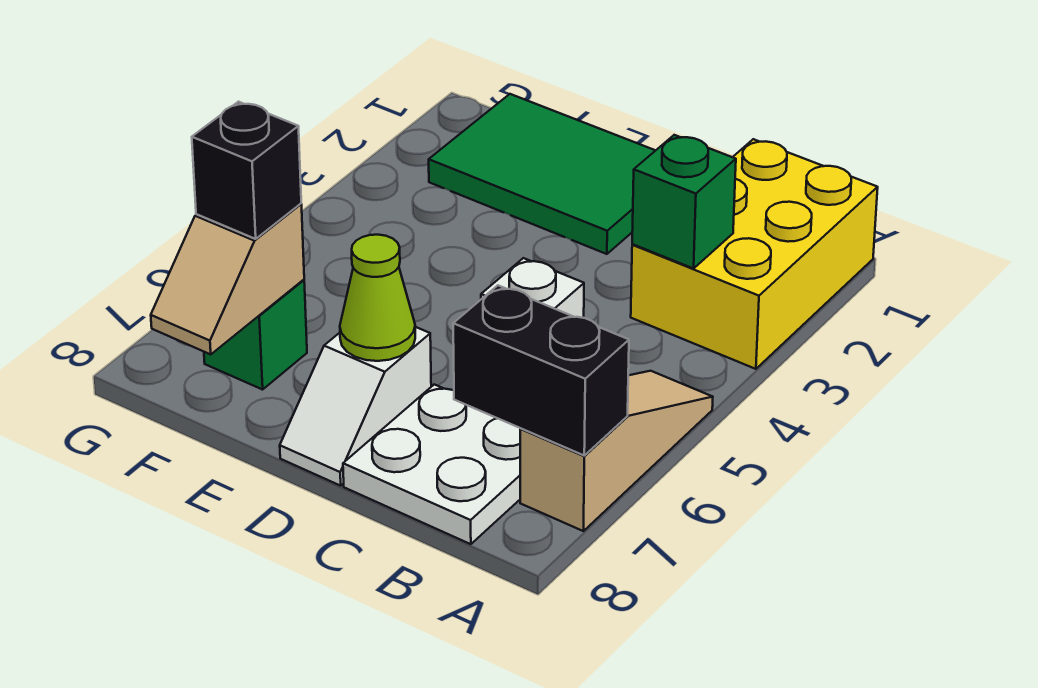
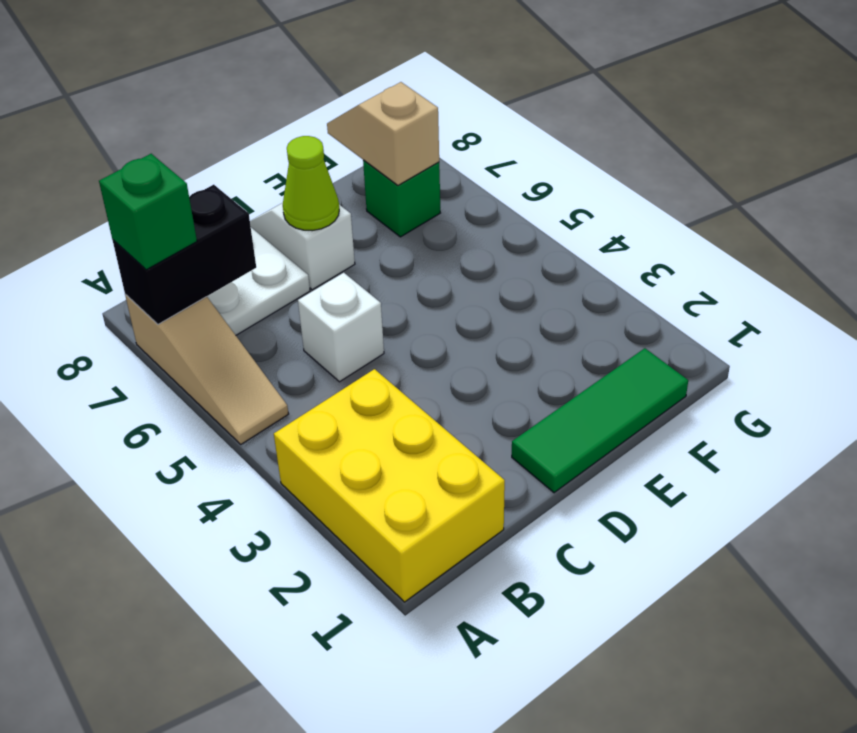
green 1x1 brick [632,135,736,269] -> green 1x1 brick moved to [99,154,197,270]
green 2x3 tile [429,94,656,254] -> green 1x3 tile [512,348,688,493]
black 1x1 brick [192,102,301,239] -> none

